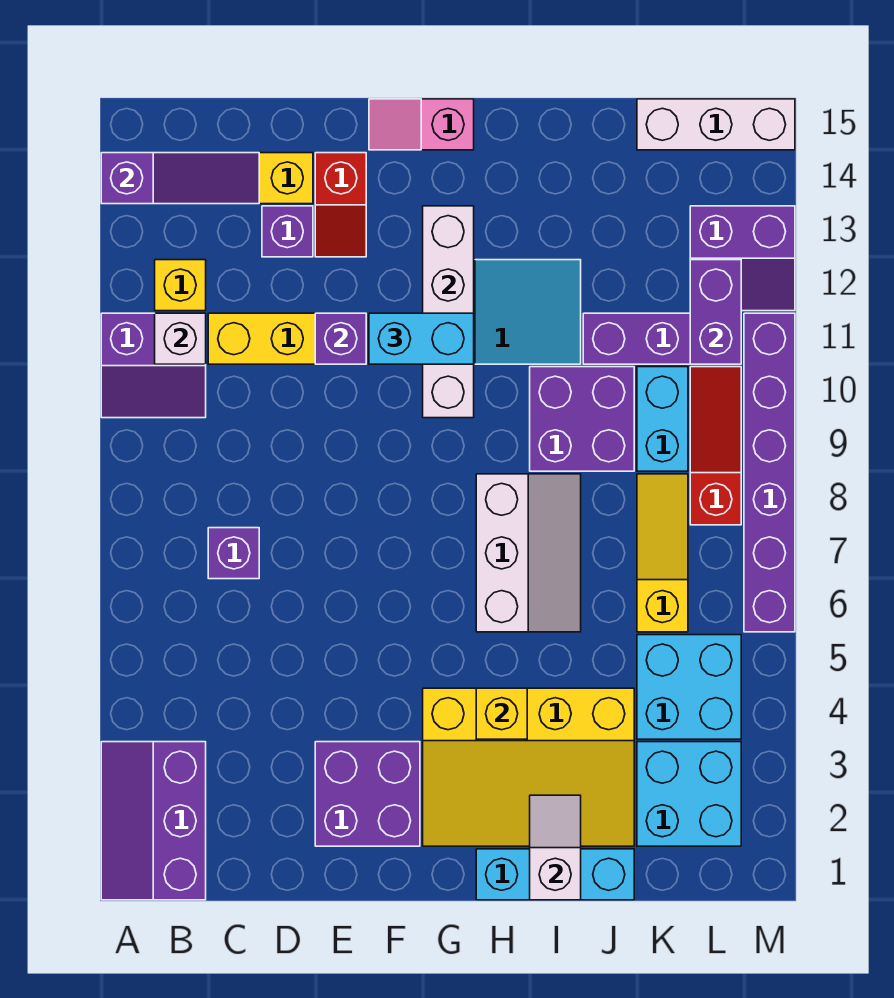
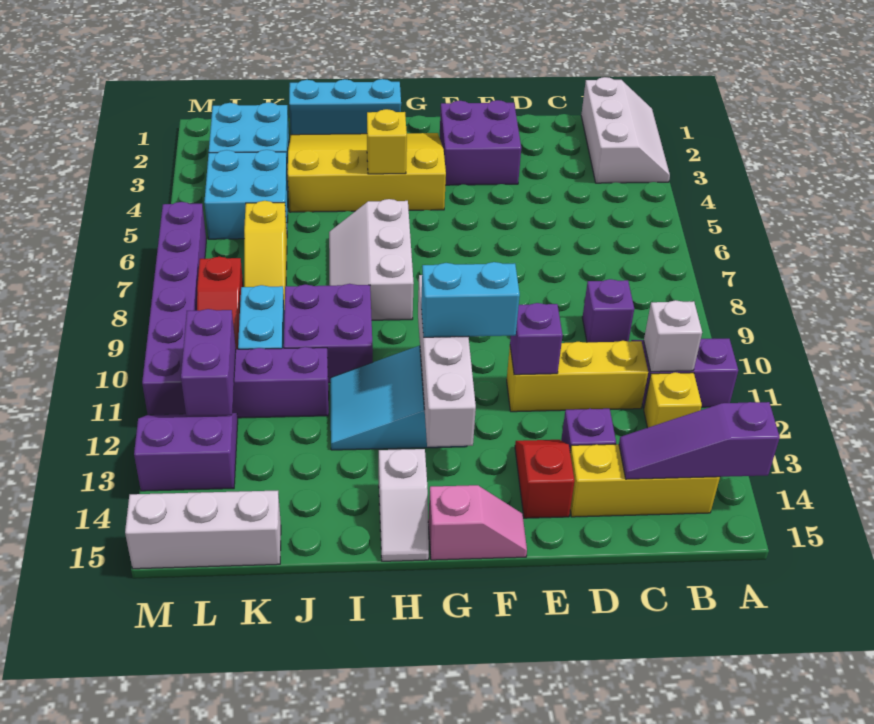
purple 2x3 slope [101,742,206,900] -> white 2x3 slope [581,77,670,183]
purple 1x1 brick [208,528,259,579] -> purple 1x1 brick moved to [582,279,634,342]
white 1x2 slope [530,795,581,900] -> white 1x2 slope moved to [379,449,429,561]

